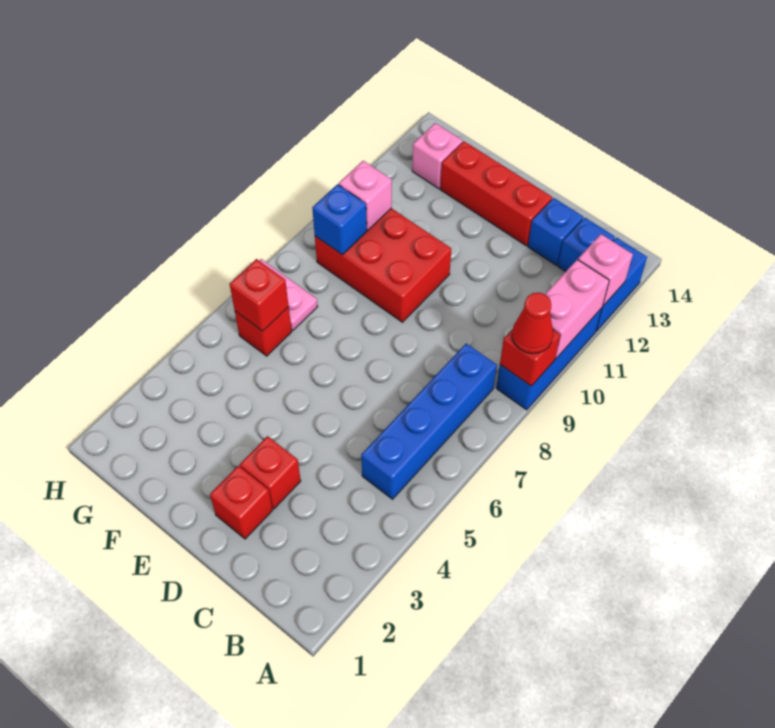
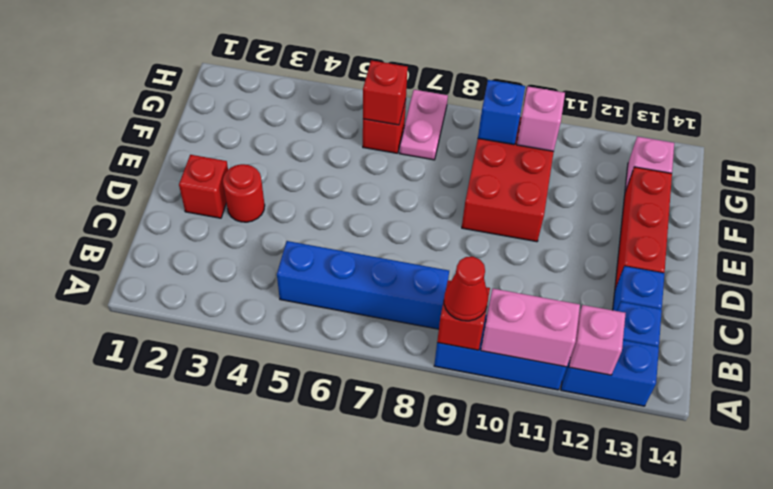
red 1x1 brick [240,436,301,509] -> red 1x1 round brick [223,164,265,222]

